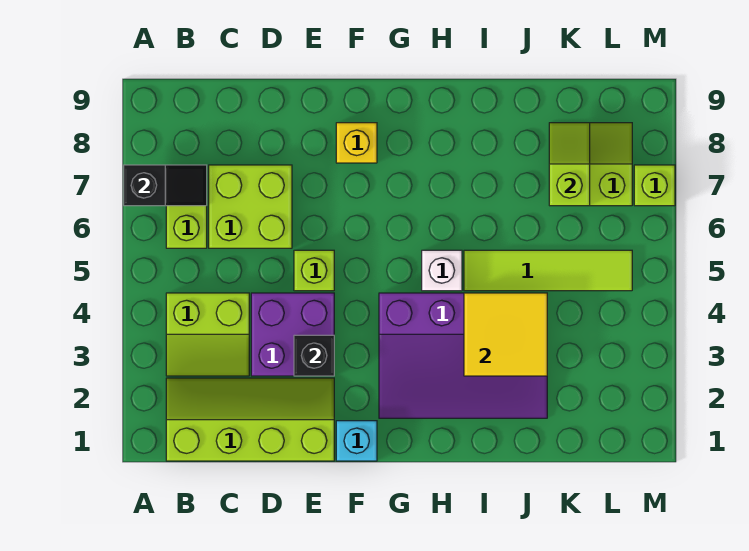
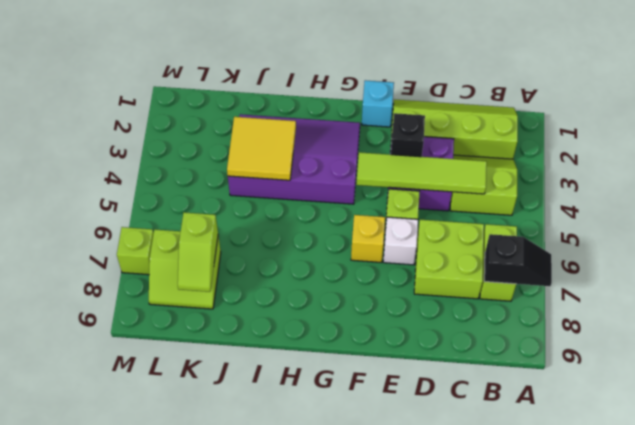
black 1x2 slope [124,165,207,206] -> black 1x2 slope turned to [484,234,552,286]
lime 2x4 slope [166,378,334,461] -> lime 2x4 slope turned to [391,99,518,159]
yellow 1x1 brick [336,123,377,163] -> yellow 1x1 brick moved to [351,215,385,263]
white 1x1 brick [422,250,462,291] -> white 1x1 brick moved to [383,217,418,265]
lime 1x4 tile [464,250,632,291] -> lime 1x4 tile moved to [356,152,487,194]

